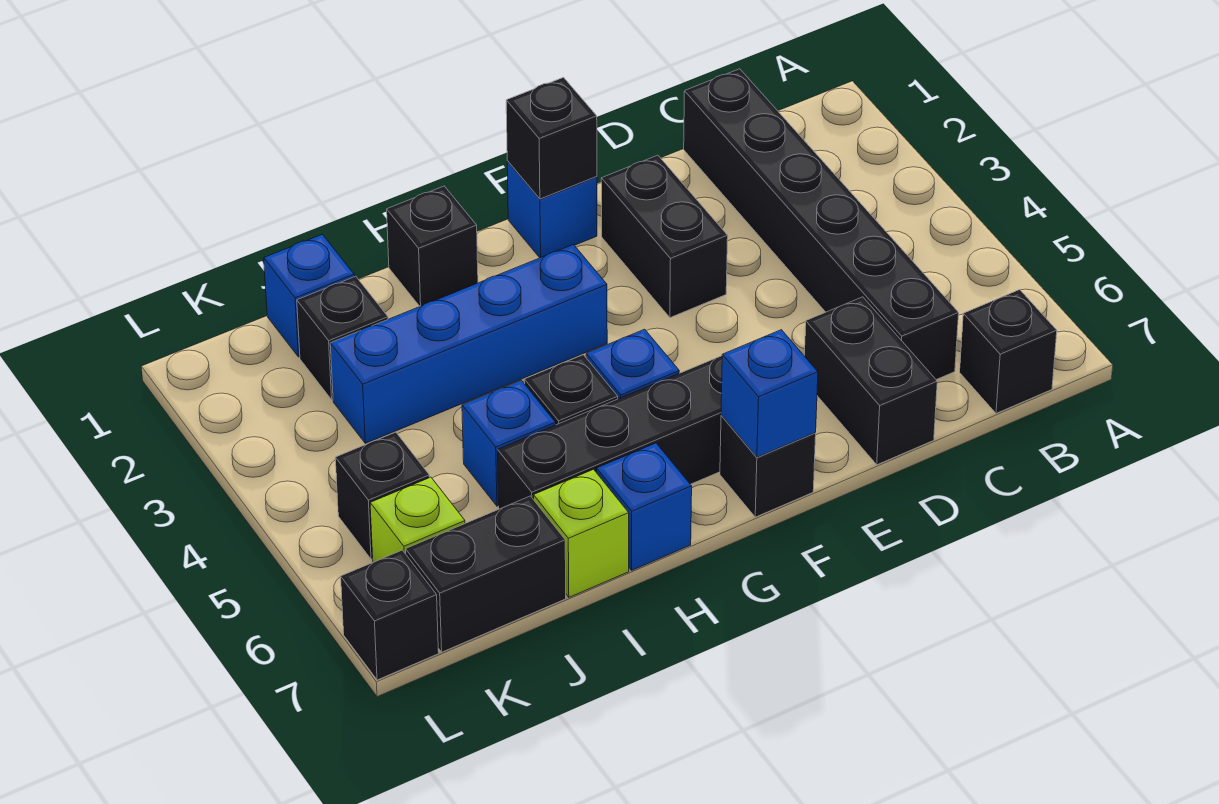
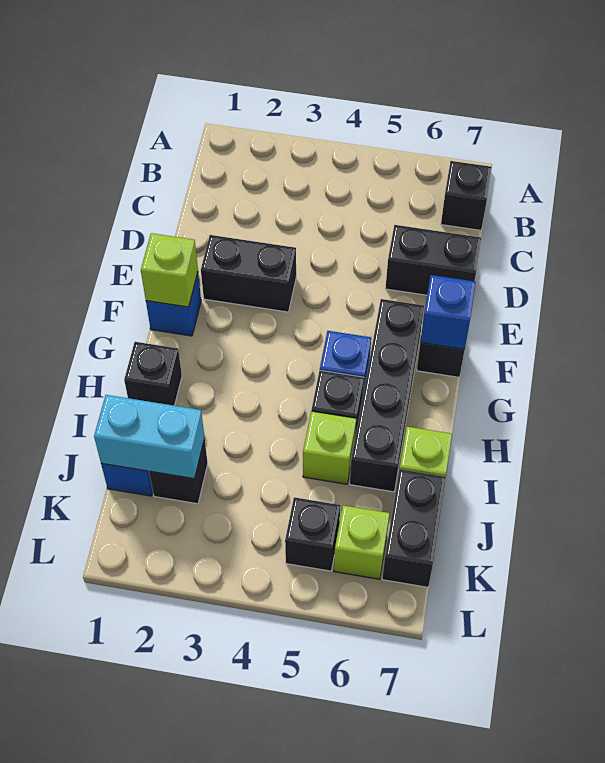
black 1x6 brick [684,69,959,380] -> none
black 1x1 brick [506,77,597,199] -> lime 1x1 brick [141,233,198,307]
blue 1x4 brick [330,245,607,443] -> none
blue 1x1 brick [597,443,692,570] -> none
blue 1x1 brick [462,380,556,506] -> lime 1x1 brick [303,411,356,484]
none -> cyan 1x2 brick [94,395,205,479]
black 1x1 brick [341,550,439,680] -> none

